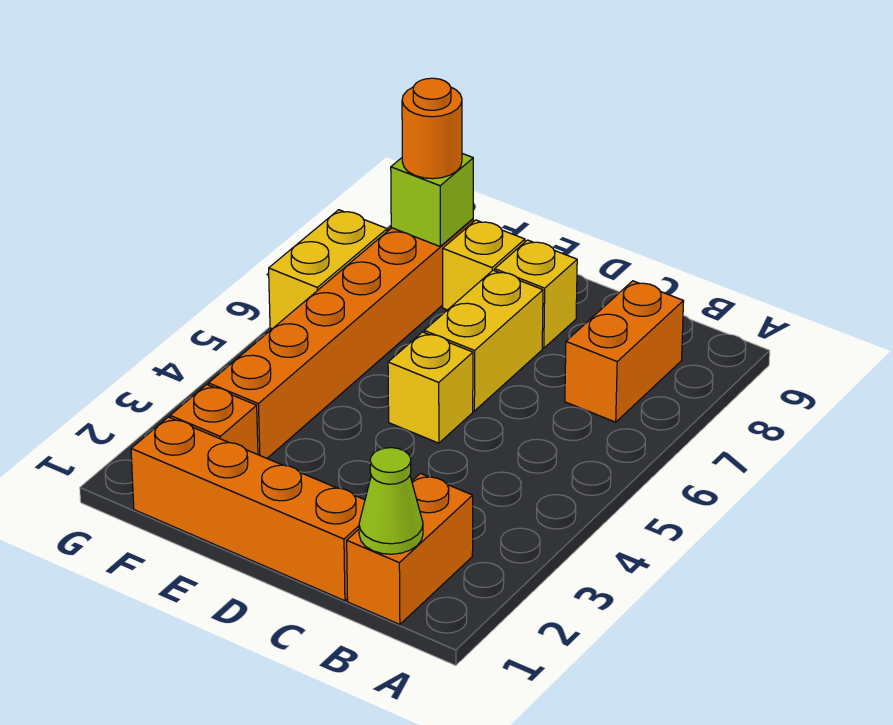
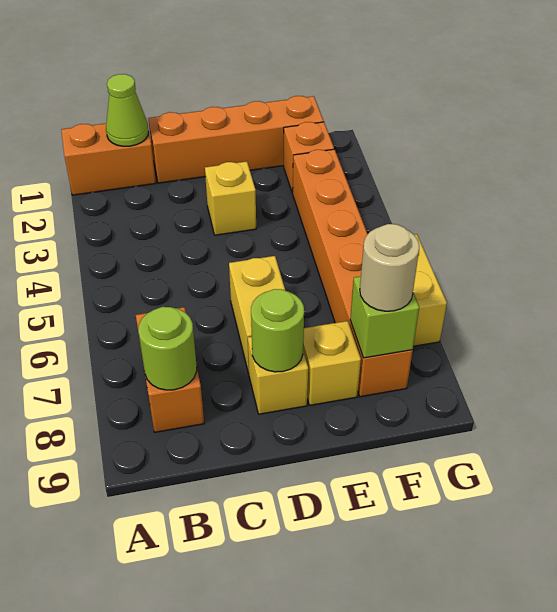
orange 1x2 brick [347,474,473,625] -> orange 1x2 brick turned to [61,123,156,195]
none -> lime 1x1 round brick [138,307,197,390]
yellow 1x1 brick [388,332,473,443] -> yellow 1x1 brick moved to [205,161,256,235]
none -> lime 1x1 round brick [251,289,304,372]
orange 1x1 round brick [402,78,462,179] -> tan 1x1 round brick [360,224,419,311]

